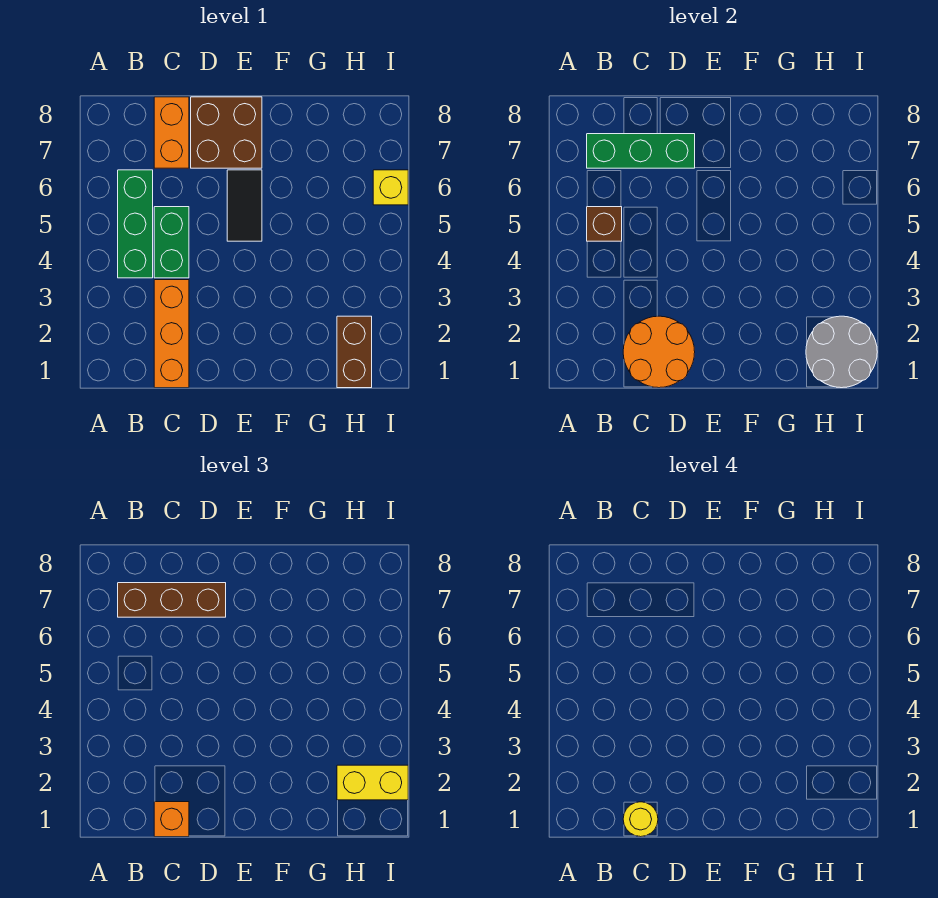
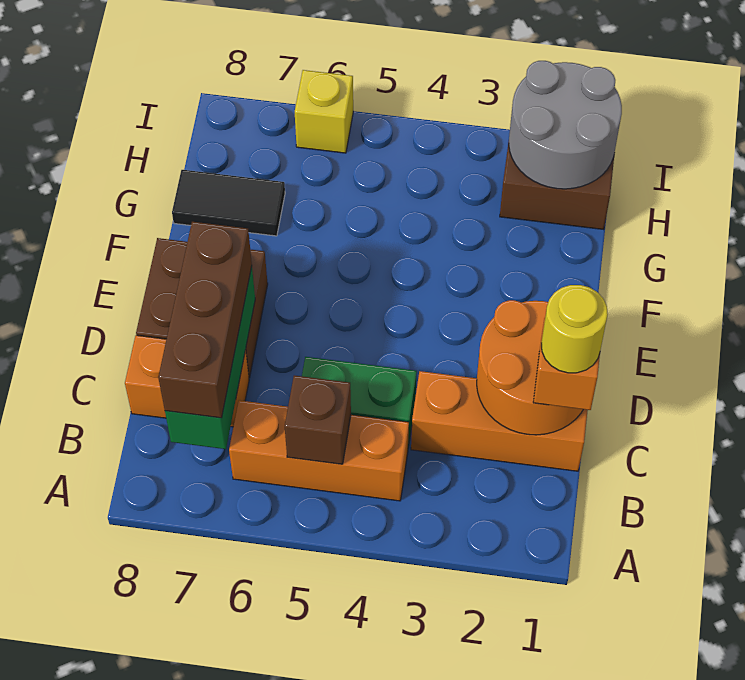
green 1x3 brick [118,170,153,278] -> orange 1x3 brick [229,400,409,501]
black 1x2 tile [227,170,262,241] -> black 1x2 tile moved to [172,170,285,236]
yellow 1x2 brick [337,765,408,800] -> none

